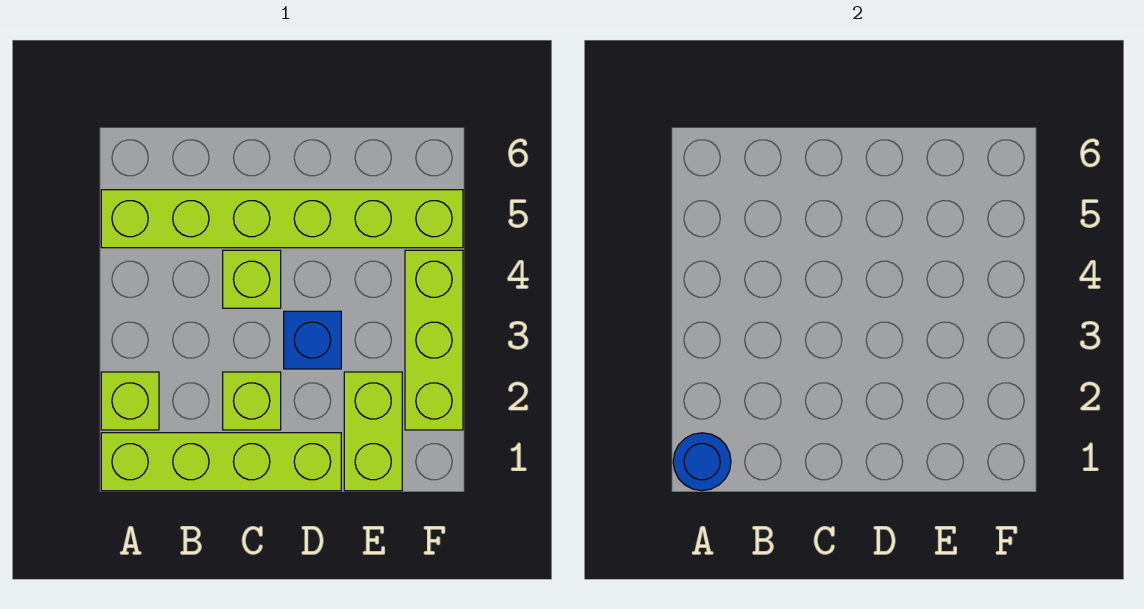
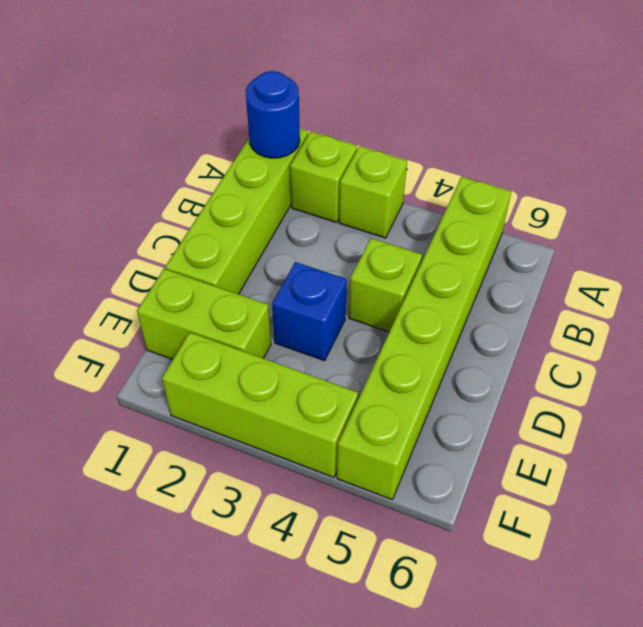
lime 1x1 brick [223,372,281,430] -> lime 1x1 brick moved to [339,146,407,238]

